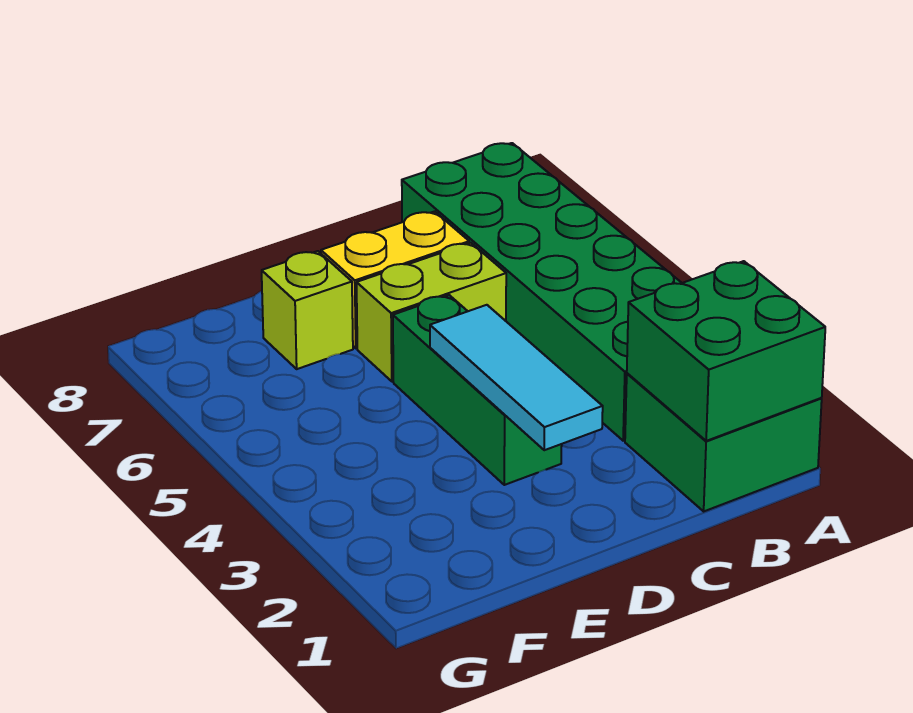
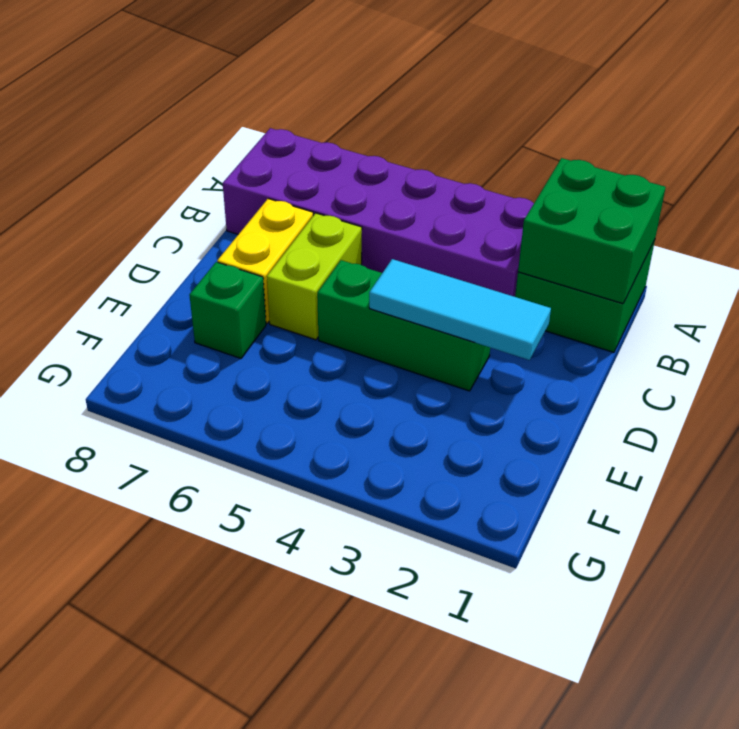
green 2x6 brick [402,143,681,441] -> purple 2x6 brick [223,128,534,297]
lime 1x1 brick [262,251,353,369] -> green 1x1 brick [190,262,266,358]

